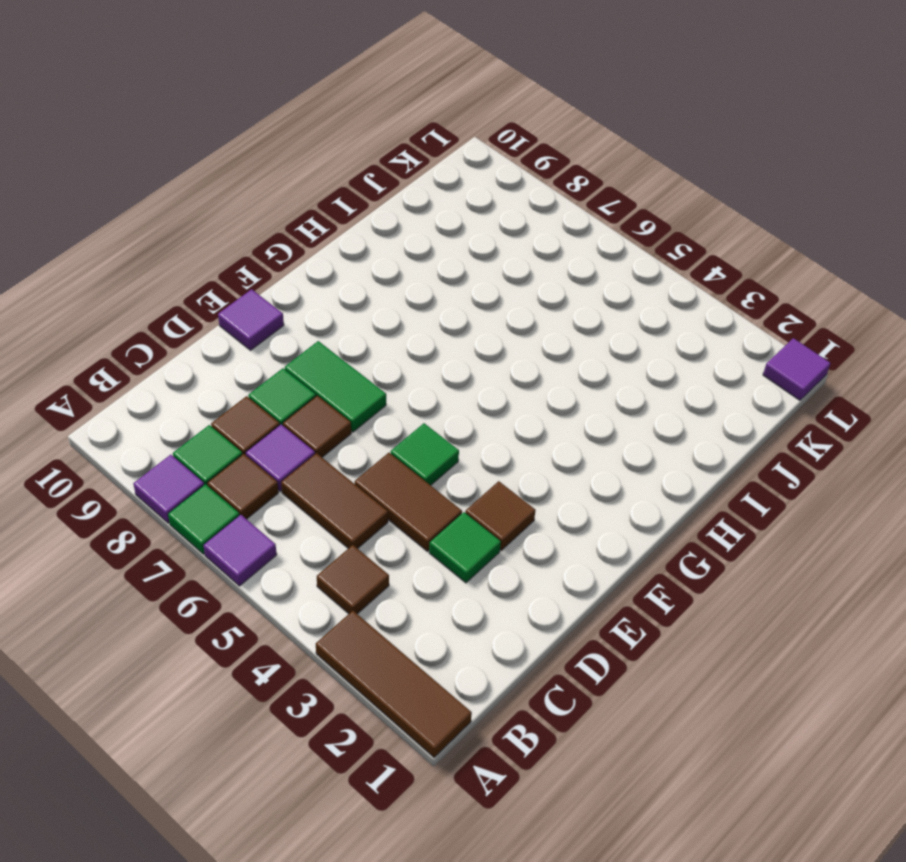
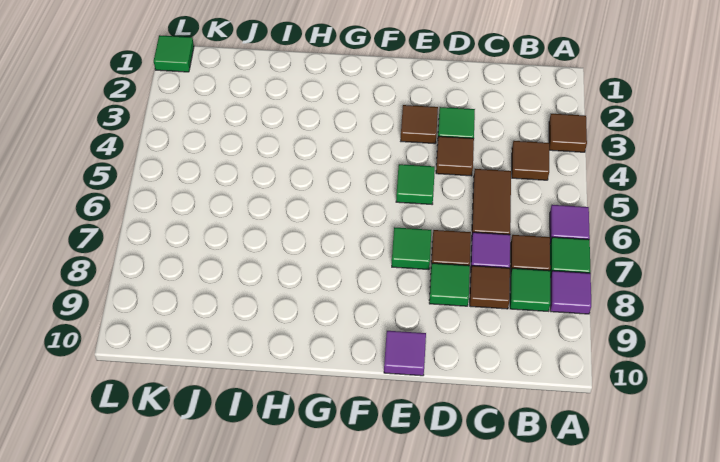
brown 1x3 tile [316,611,472,757] -> brown 1x1 tile [549,114,587,152]
brown 1x2 tile [355,453,462,551] -> brown 1x1 tile [436,136,474,176]
green 1x2 tile [285,341,386,432] -> green 1x1 tile [392,227,431,270]
purple 1x1 tile [763,338,830,400] -> green 1x1 tile [154,35,194,72]

